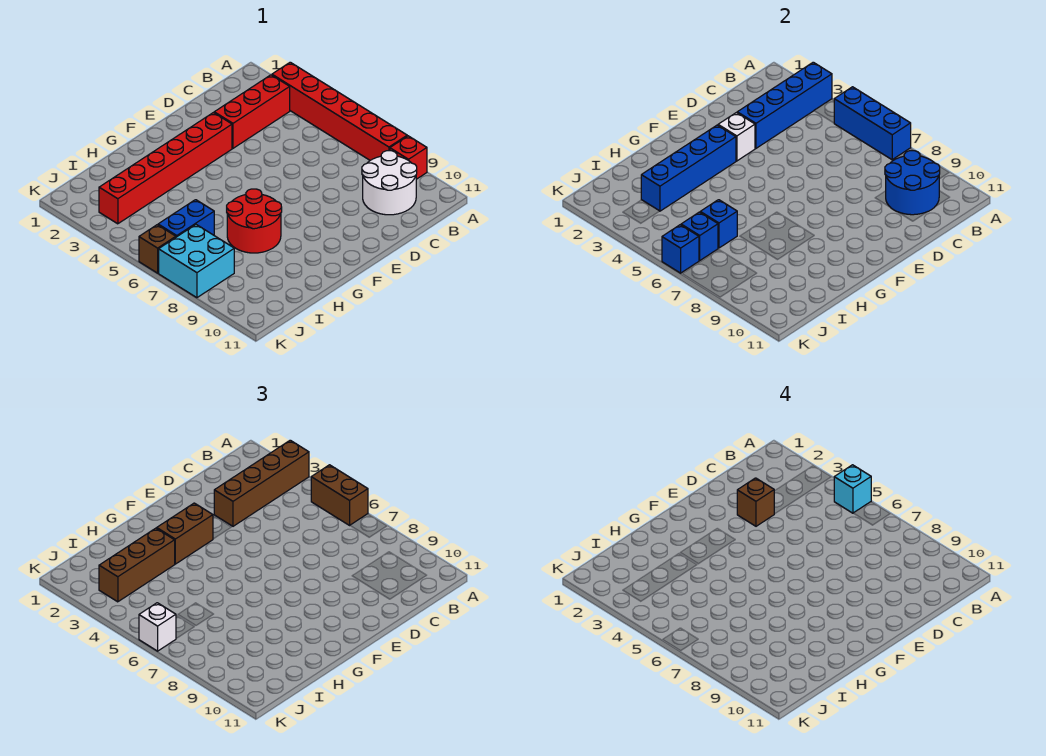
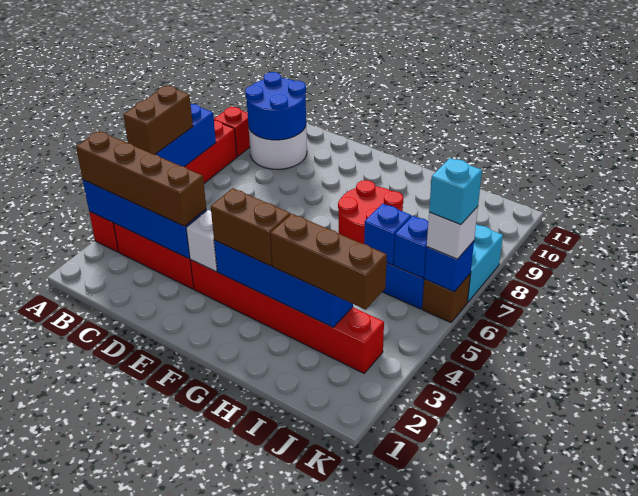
cyan 1x1 brick [834,465,871,513] -> cyan 1x1 brick moved to [429,158,482,225]
brown 1x1 brick [737,478,774,526] -> none

